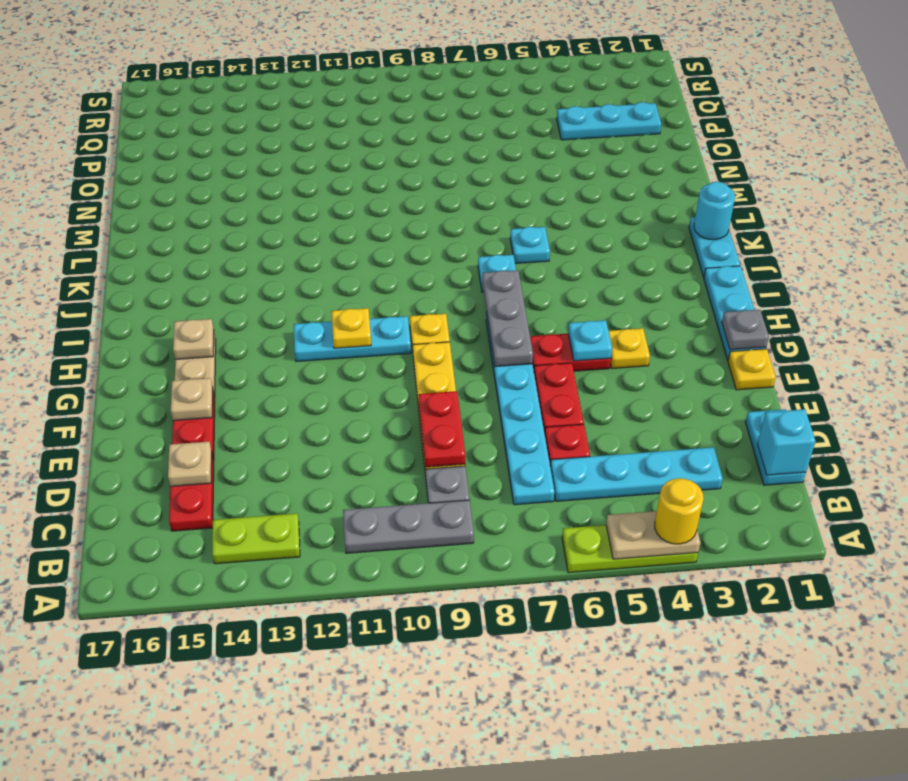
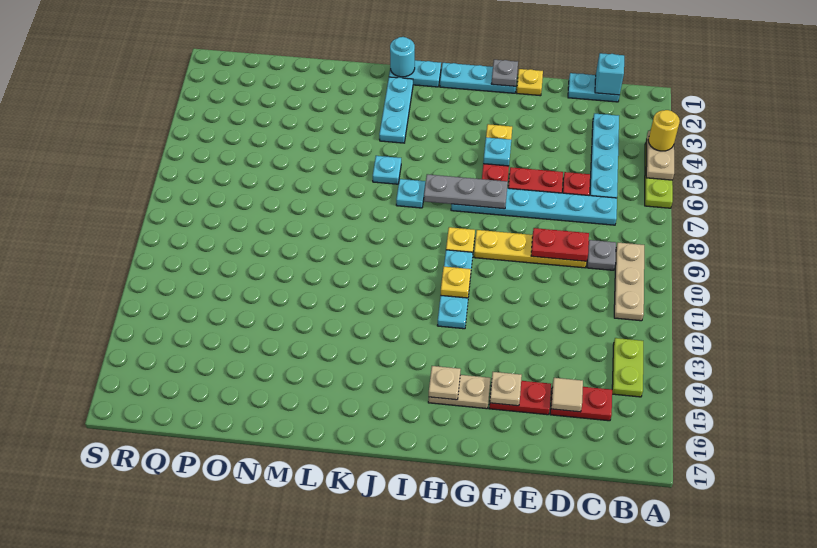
grey 1x3 plate [343,500,474,553] -> tan 1x3 plate [614,243,644,321]
tan 1x1 plate [168,442,212,486] -> tan 1x1 tile [551,378,583,412]
cyan 1x3 plate [557,102,661,140] -> cyan 1x3 plate moved to [379,77,413,143]

